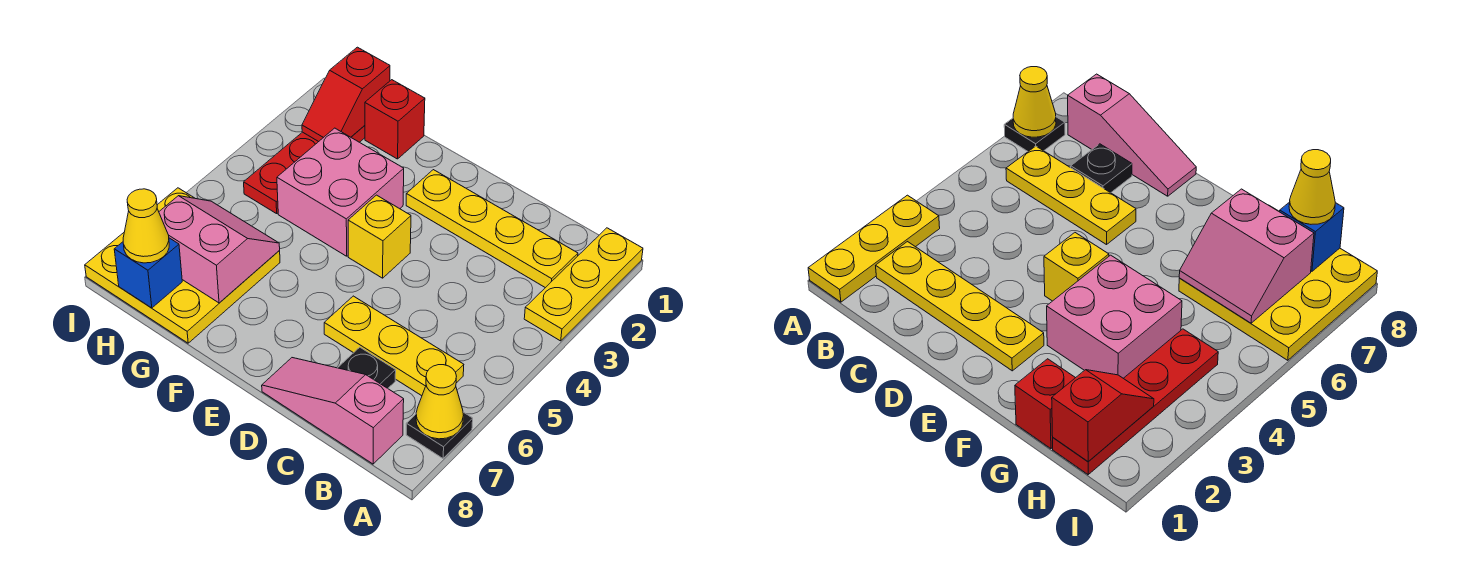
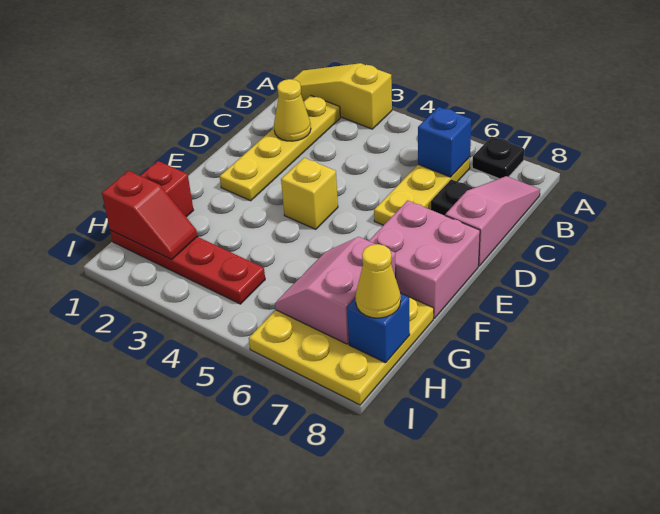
yellow 1x3 plate [524,228,643,341] -> yellow 1x3 slope [292,63,392,129]
yellow 1x1 cone [416,365,464,439] -> yellow 1x1 cone moved to [274,79,311,141]
none -> blue 1x1 brick [418,107,471,177]
pink 1x3 slope [262,358,404,464] -> pink 1x3 slope turned to [445,176,540,266]
pink 2x2 brick [277,128,404,256] -> pink 2x2 brick moved to [369,200,480,318]

